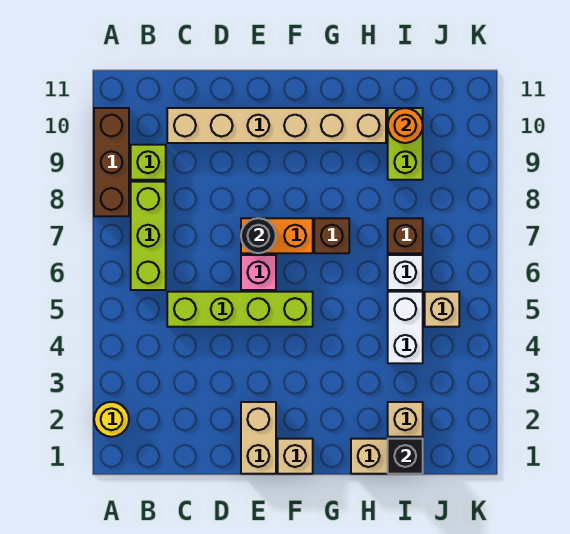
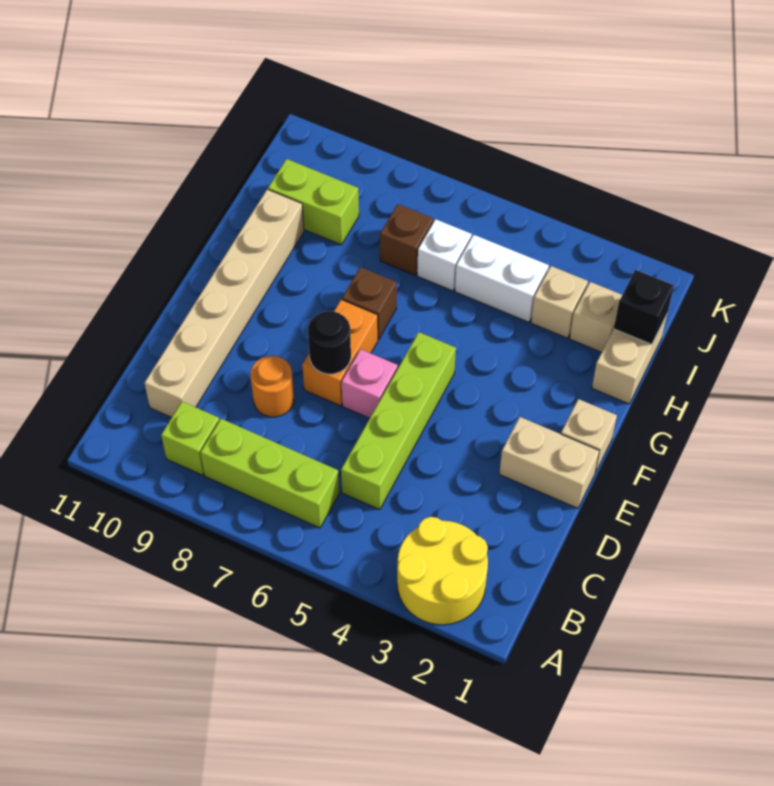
yellow 1x1 round brick [94,402,129,437] -> yellow 2x2 round brick [397,517,488,625]
brown 1x3 brick [94,108,129,216] -> none
orange 1x1 round brick [388,108,423,143] -> orange 1x1 round brick moved to [251,356,294,417]
tan 1x1 brick [425,292,459,327] -> tan 1x1 brick moved to [531,266,588,338]

